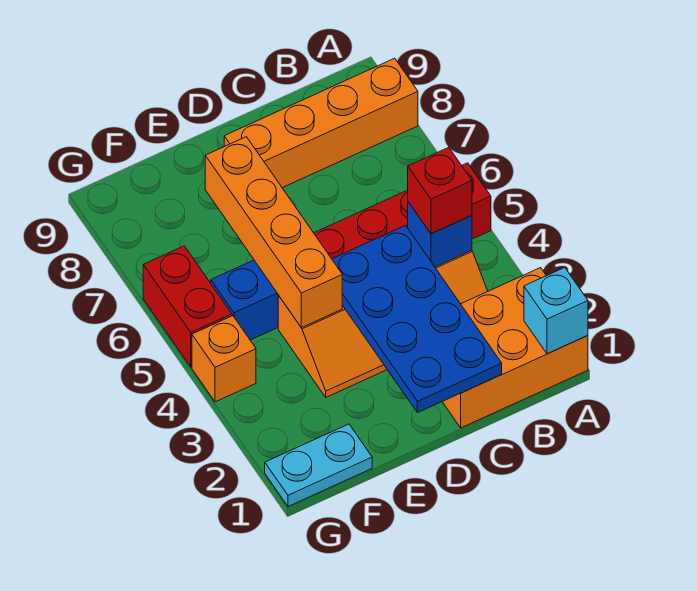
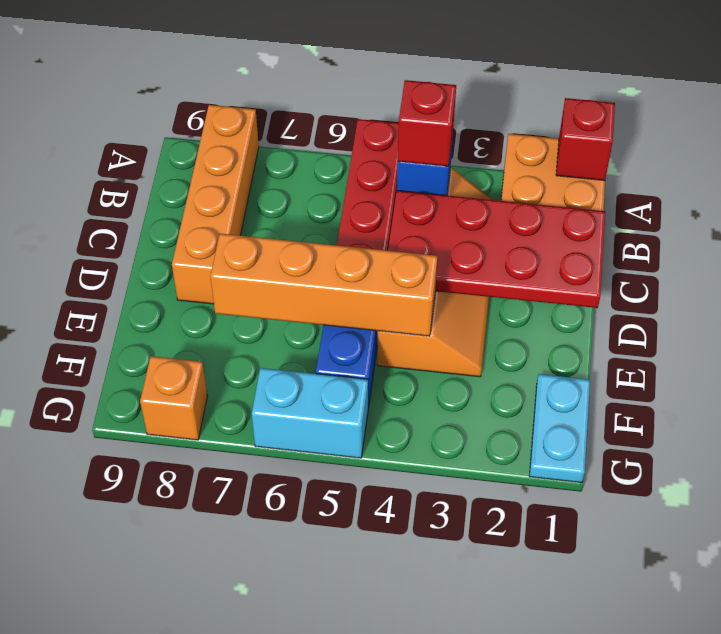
cyan 1x1 brick [524,268,588,354] -> red 1x1 brick [556,98,615,181]
blue 2x4 plate [332,225,502,413] -> red 2x4 plate [388,191,605,308]
orange 1x1 brick [192,316,256,402] -> orange 1x1 brick moved to [140,356,207,440]
red 1x2 brick [143,246,232,367] -> cyan 1x2 brick [252,368,368,458]

